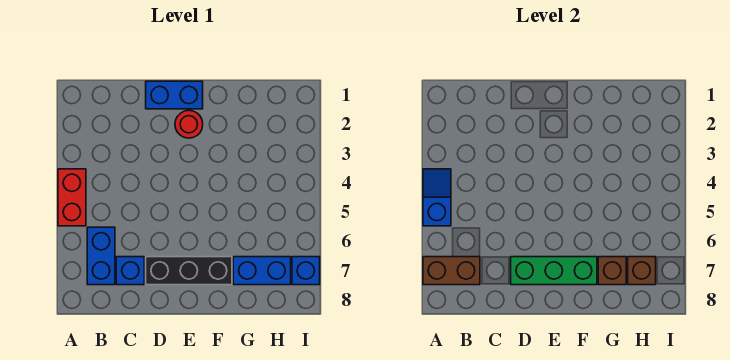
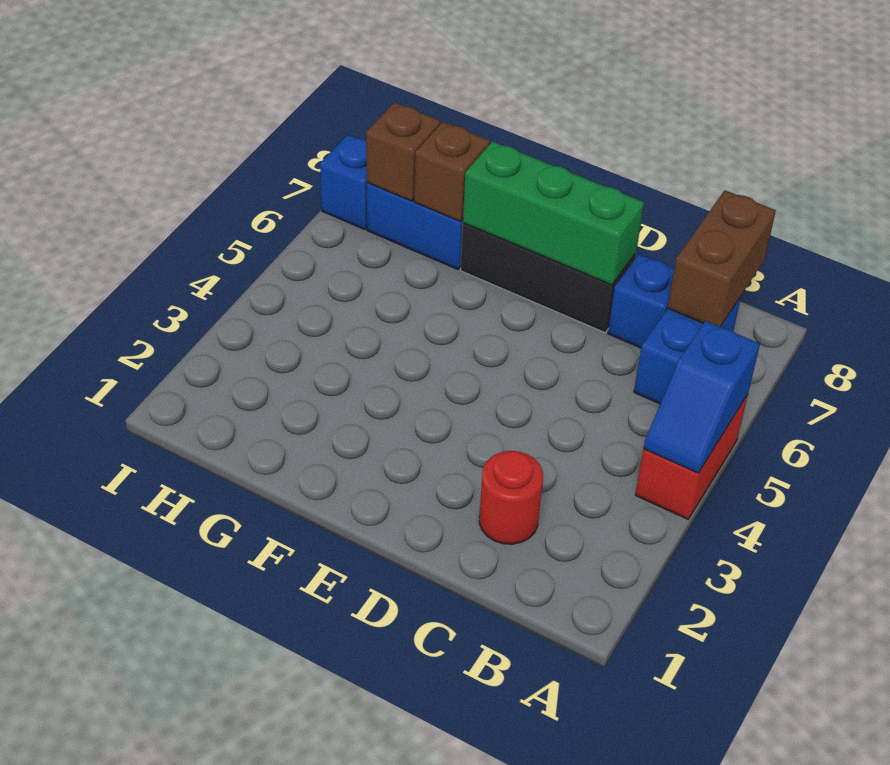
brown 1x2 brick [423,257,480,285] -> brown 1x2 brick turned to [667,190,776,327]
blue 1x2 brick [146,81,203,109] -> none
red 1x1 round brick [175,110,203,138] -> red 1x1 round brick moved to [479,451,543,544]

